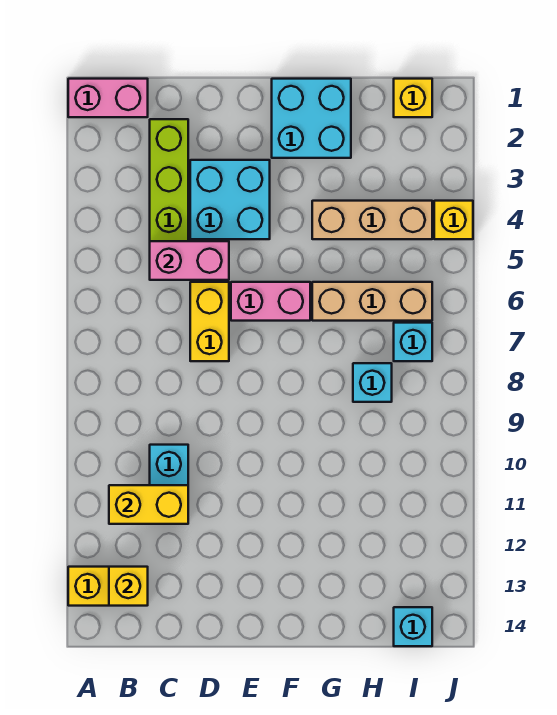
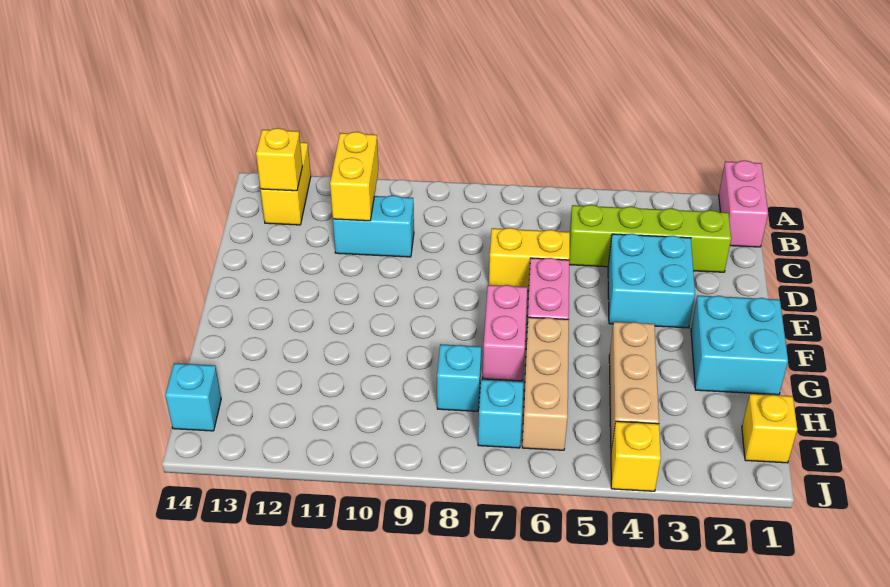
pink 1x2 brick [150,241,229,280] -> pink 1x2 brick moved to [483,285,527,381]

